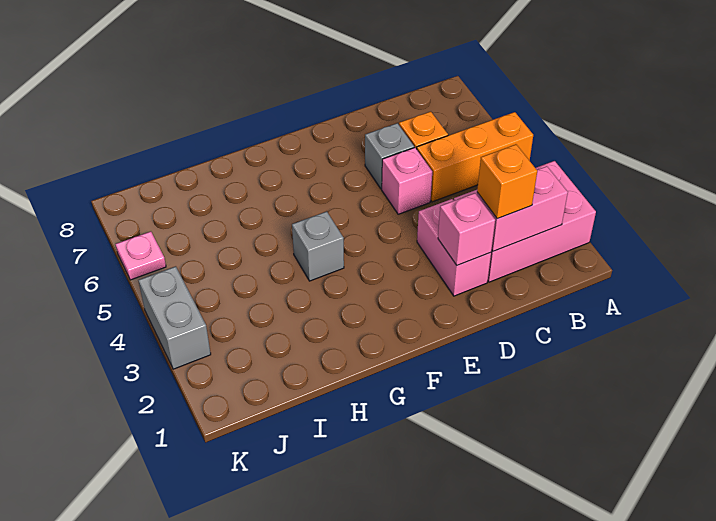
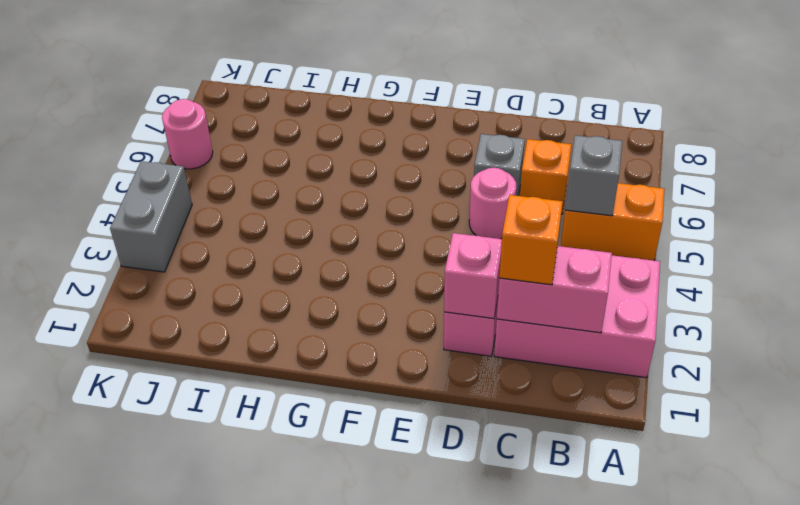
orange 1x3 brick [417,112,533,202] -> orange 1x2 brick [561,183,665,261]
pink 1x1 brick [382,148,432,214] -> pink 1x1 round brick [469,168,516,239]
grey 1x1 brick [292,211,344,281] -> grey 1x1 brick moved to [565,135,622,216]
pink 1x1 plate [115,231,166,280] -> pink 1x1 round brick [162,99,213,169]

